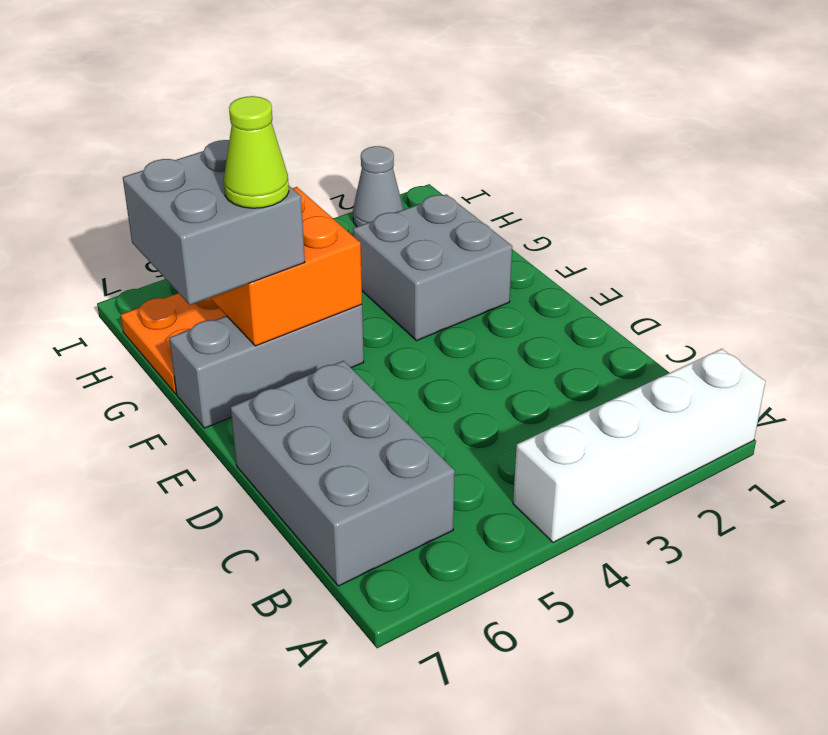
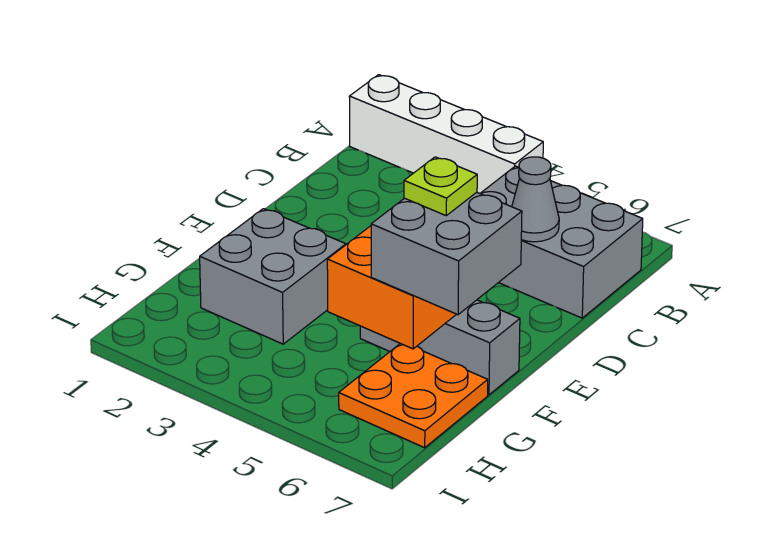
grey 2x3 brick [231,361,455,586] -> grey 2x3 brick turned to [480,166,643,318]
lime 1x1 cone [224,96,289,208] -> lime 1x1 plate [404,157,477,216]
grey 1x1 cone [353,146,403,227] -> grey 1x1 cone moved to [512,157,559,242]

